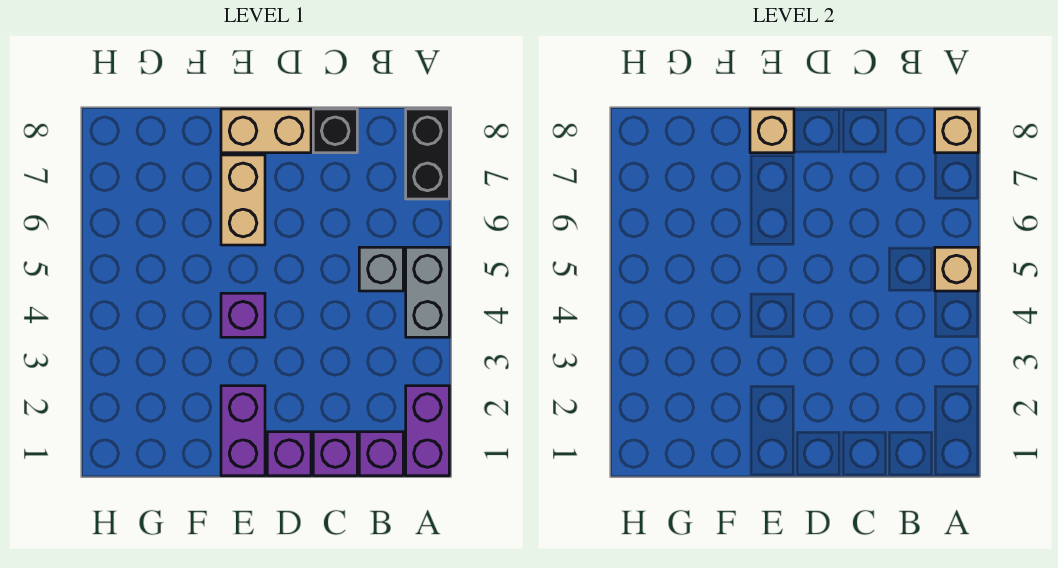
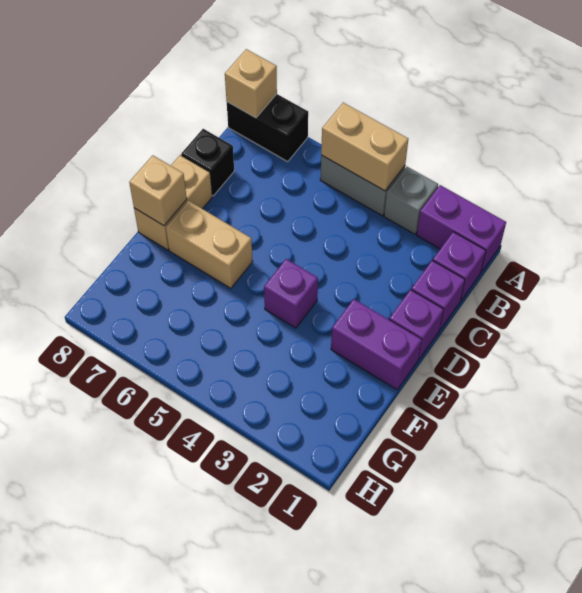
tan 1x1 brick [935,247,978,291] -> tan 1x2 brick [321,103,408,191]
grey 1x1 brick [359,247,403,291] -> grey 1x1 brick moved to [384,167,438,234]

